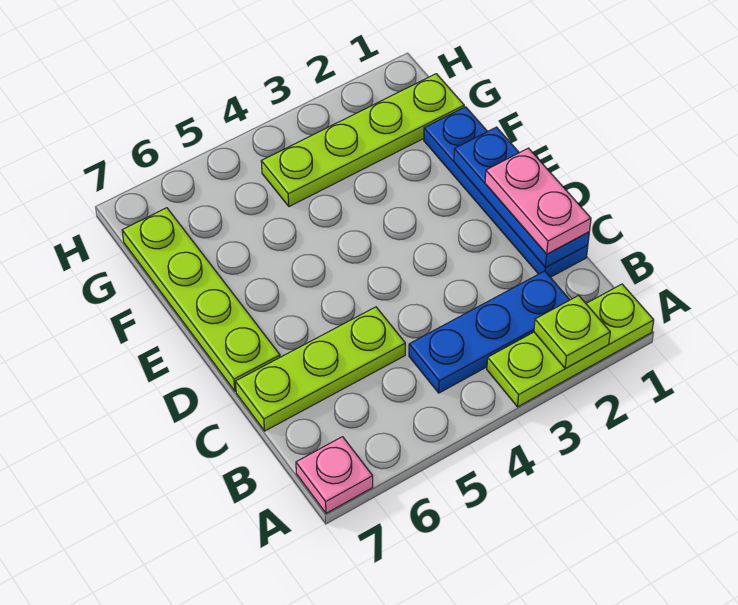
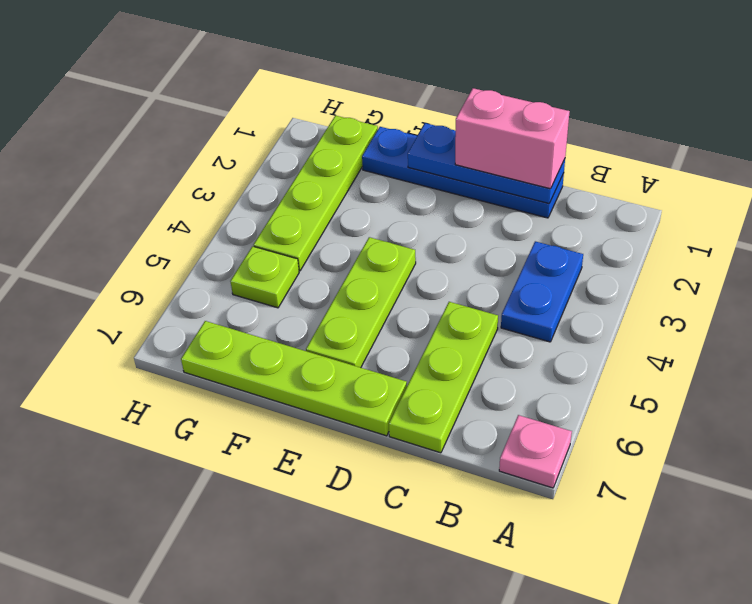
lime 1x3 plate [487,284,654,407] -> lime 1x3 plate moved to [306,237,416,368]
lime 1x1 plate [534,295,610,369] -> lime 1x1 plate moved to [230,246,299,308]
blue 1x3 plate [409,271,569,393] -> blue 1x2 plate [501,241,583,342]
pink 1x2 plate [485,148,591,254] -> pink 1x2 brick [455,88,570,189]

